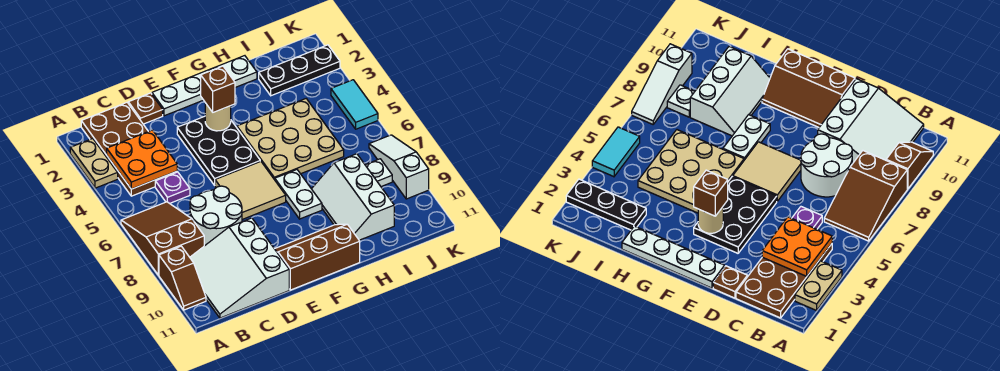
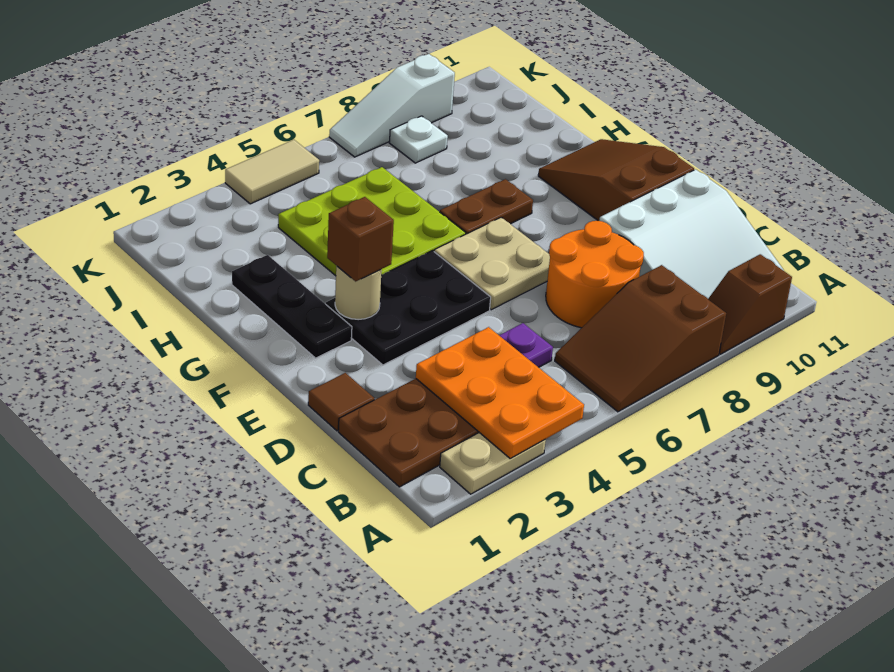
brown 1x2 slope [159,246,206,310] -> brown 1x2 slope turned to [708,254,792,354]
orange 2x2 plate [107,130,177,189] -> orange 2x3 plate [416,327,584,459]
white 2x2 round brick [190,186,242,246] -> orange 2x2 round brick [546,221,644,328]
brown 1x1 plate [128,93,163,124] -> brown 1x1 tile [308,373,374,431]
white 1x4 plate [152,56,257,116] -> none
tan 2x2 tile [215,161,286,219] -> tan 2x2 plate [434,217,550,310]
brown 2x3 slope [275,224,360,290] -> brown 2x3 slope turned to [538,139,694,221]
tan 3x3 plate [237,99,344,179] -> lime 3x3 plate [278,167,466,276]
white 1x2 plate [274,170,322,219] -> brown 1x2 plate [440,179,533,234]
white 2x3 slope [312,154,394,240] -> none
black 1x3 plate [259,45,340,96] -> black 1x3 plate moved to [232,255,352,358]
cyan 1x2 tile [331,80,378,129] -> tan 1x2 tile [225,140,319,204]

